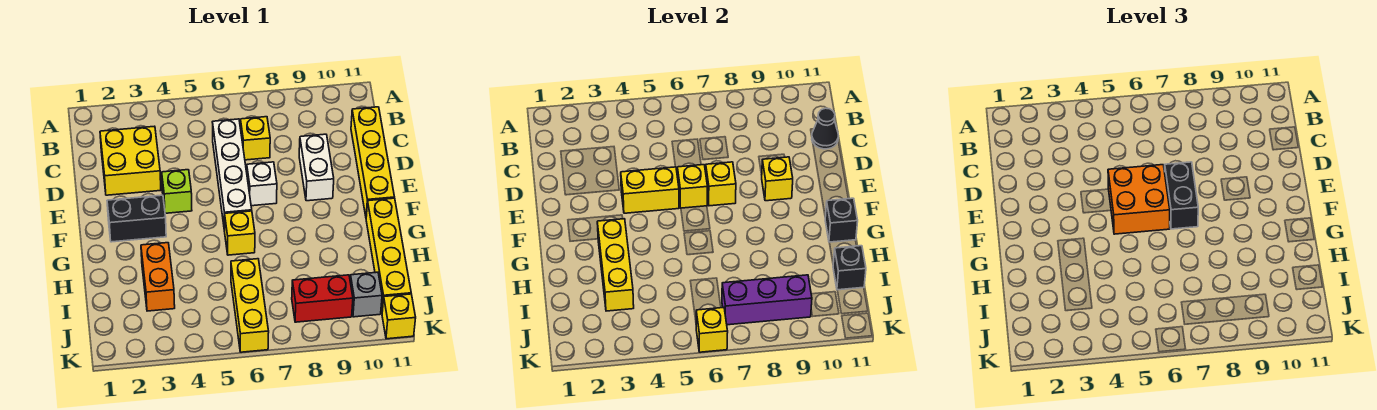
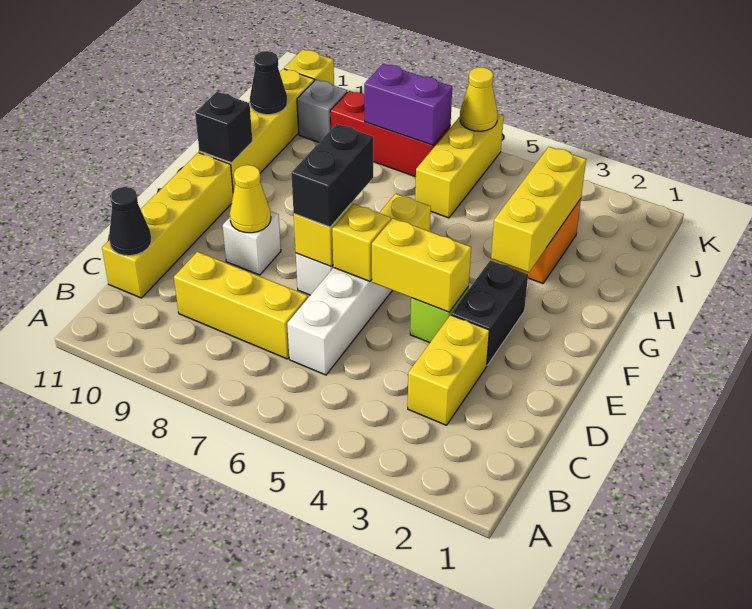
yellow 2x2 brick [100,126,161,195] -> yellow 1x2 brick [408,315,489,425]
yellow 1x1 brick [240,117,270,160] -> yellow 1x3 brick [174,252,308,359]
white 1x2 brick [299,134,334,201] -> white 1x1 brick [223,211,281,275]
orange 2x2 brick [1108,165,1170,234] -> none
yellow 1x1 brick [762,157,793,201] -> yellow 1x1 cone [230,165,271,233]
black 1x2 brick [107,195,166,242] -> black 1x2 brick turned to [451,260,528,365]
black 1x1 brick [833,246,866,290] -> black 1x1 cone [250,51,287,115]
purple 1x3 brick [722,275,812,325] -> purple 1x2 brick [364,64,452,145]
red 1x2 brick [292,275,353,322] -> red 1x3 brick [330,91,451,177]
yellow 1x1 brick [696,308,728,352] -> yellow 1x1 cone [460,67,498,131]

